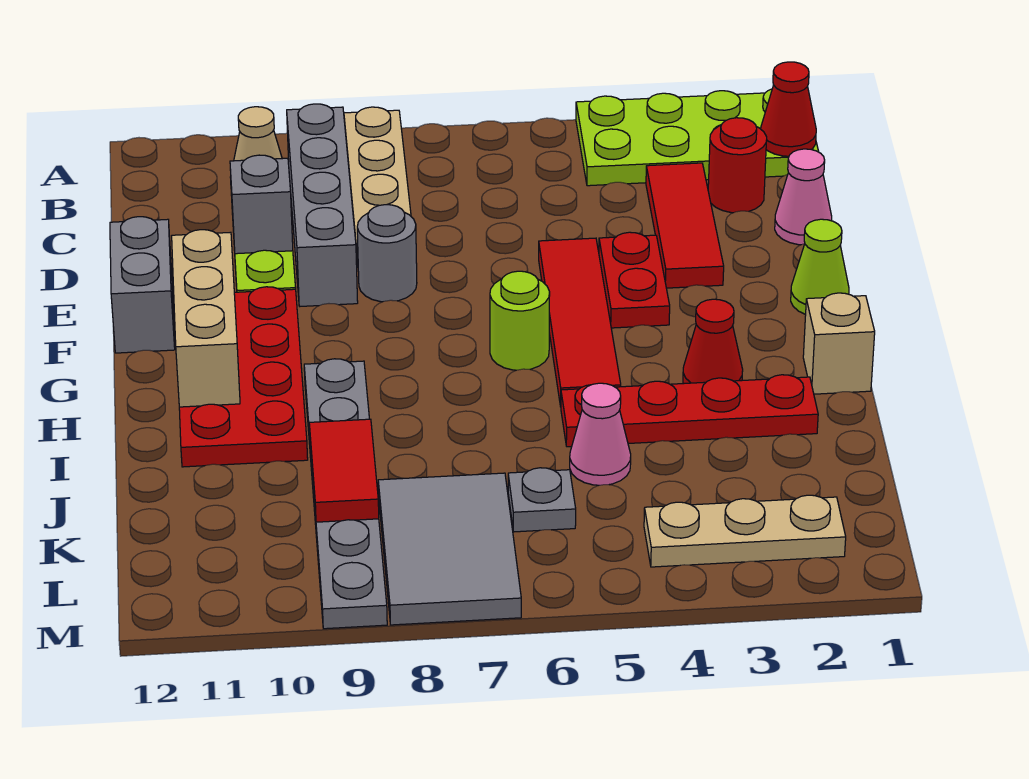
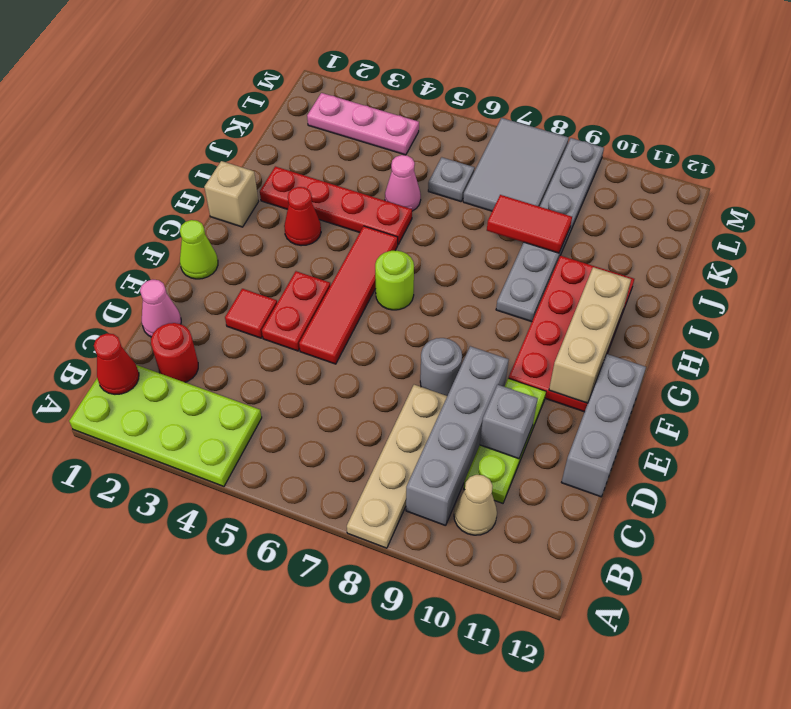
red 1x3 tile [646,163,724,288] -> red 1x1 tile [225,289,277,338]
grey 1x2 brick [110,217,175,353] -> grey 1x3 brick [561,354,646,497]
red 1x2 tile [309,419,379,522] -> red 1x2 tile turned to [487,195,572,253]
tan 1x3 plate [644,495,846,567] -> pink 1x3 plate [307,93,419,155]

